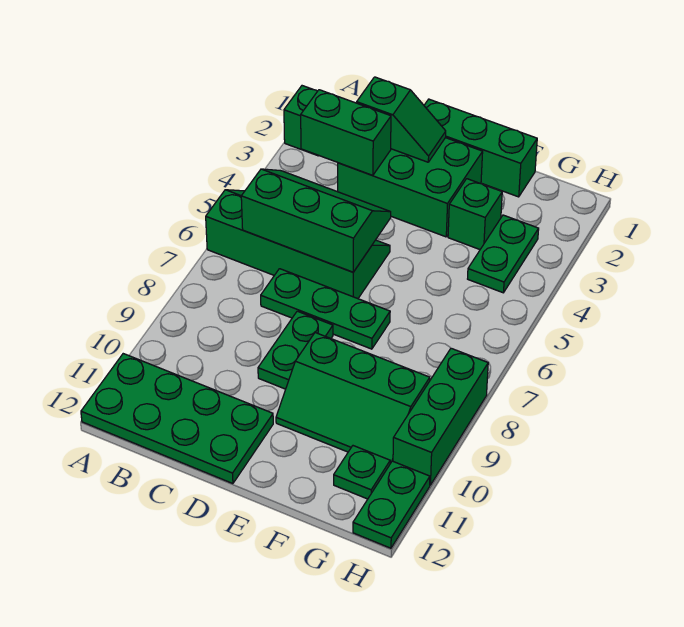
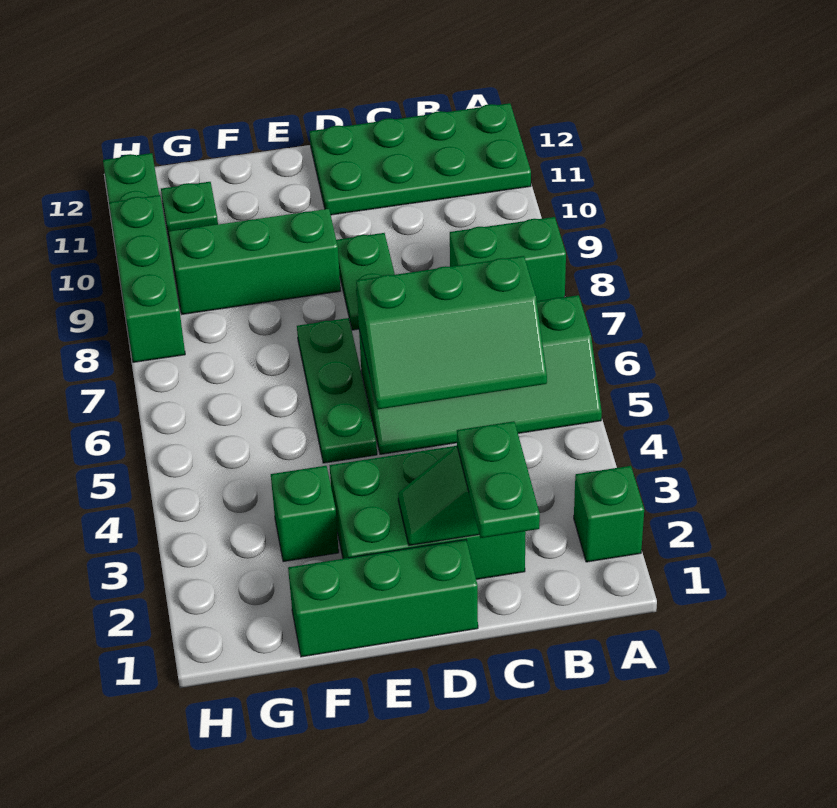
green 1x2 brick [301,90,391,176] -> green 1x2 brick moved to [450,217,566,301]
green 1x3 plate [261,269,390,349] -> green 1x3 plate turned to [297,318,377,463]
green 1x2 plate [468,215,539,293] -> green 1x2 plate moved to [457,421,540,538]

